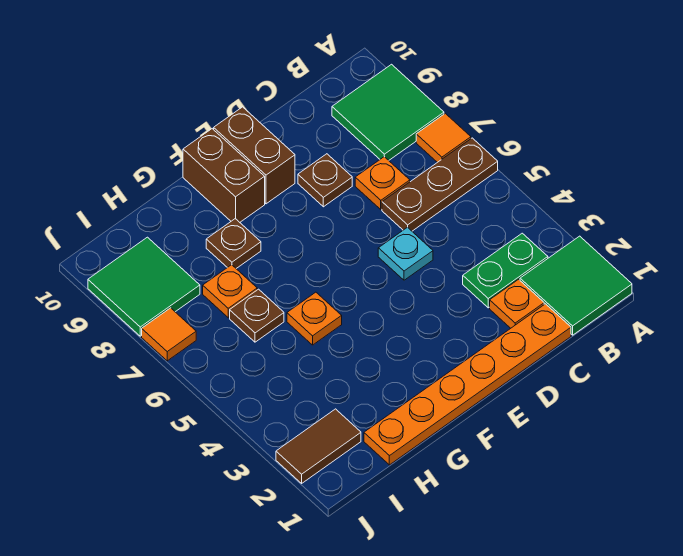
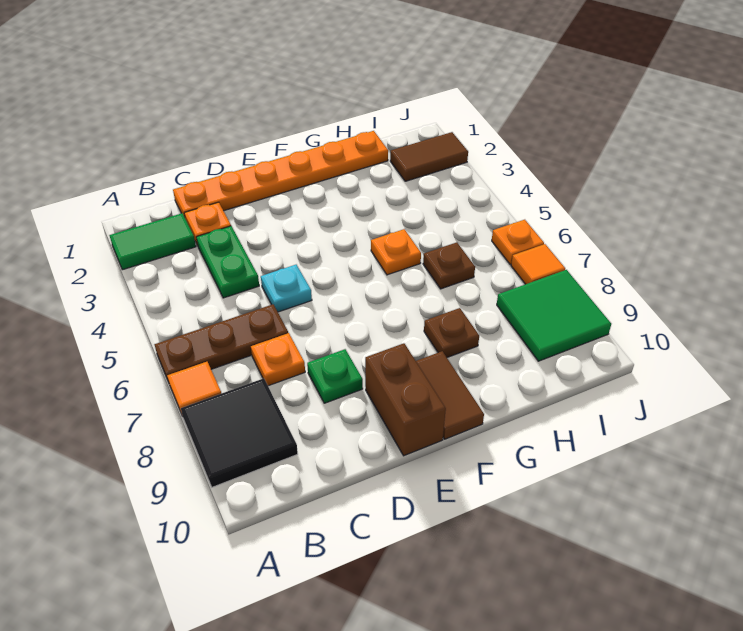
green 2x2 tile [520,236,632,335] -> green 1x2 tile [109,213,196,270]
green 2x2 tile [332,64,444,160] -> black 2x2 tile [181,378,298,487]
green 1x2 plate [463,233,548,308] -> green 1x2 plate turned to [196,226,259,298]
brown 1x1 plate [298,154,352,207] -> green 1x1 plate [307,349,363,403]
brown 1x2 brick [183,129,265,222] -> brown 1x2 tile [416,351,484,439]
orange 1x1 plate [203,265,257,318] -> orange 1x1 plate moved to [492,220,544,265]

